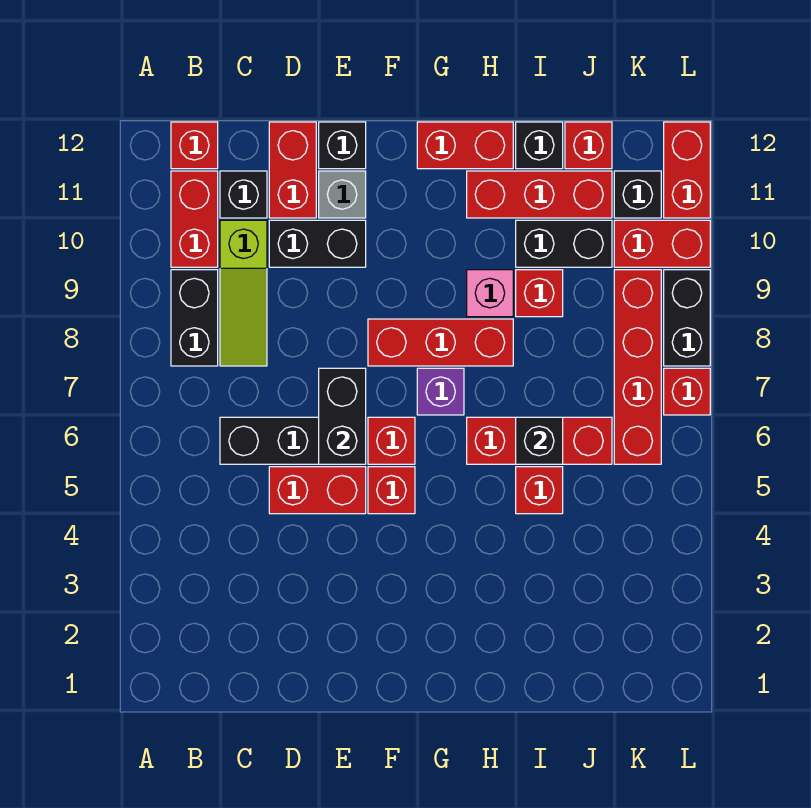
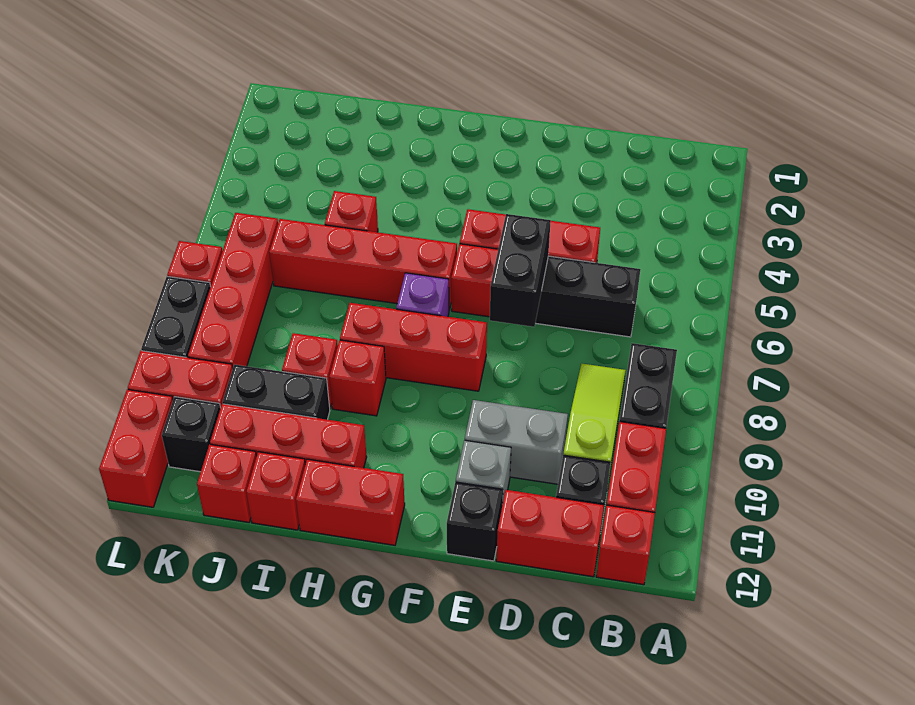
black 1x2 brick [269,220,366,267] -> grey 1x2 brick [465,400,568,484]
red 1x2 brick [269,122,316,218] -> red 1x2 brick turned to [496,490,604,577]
red 1x3 brick [467,417,612,464] -> red 1x4 brick [269,219,457,310]
pink 1x1 brick [467,270,513,317] -> red 1x1 brick [329,340,386,416]
black 1x1 brick [516,417,563,464] -> none
black 1x1 brick [516,122,563,169] -> red 1x1 brick [246,452,305,530]

